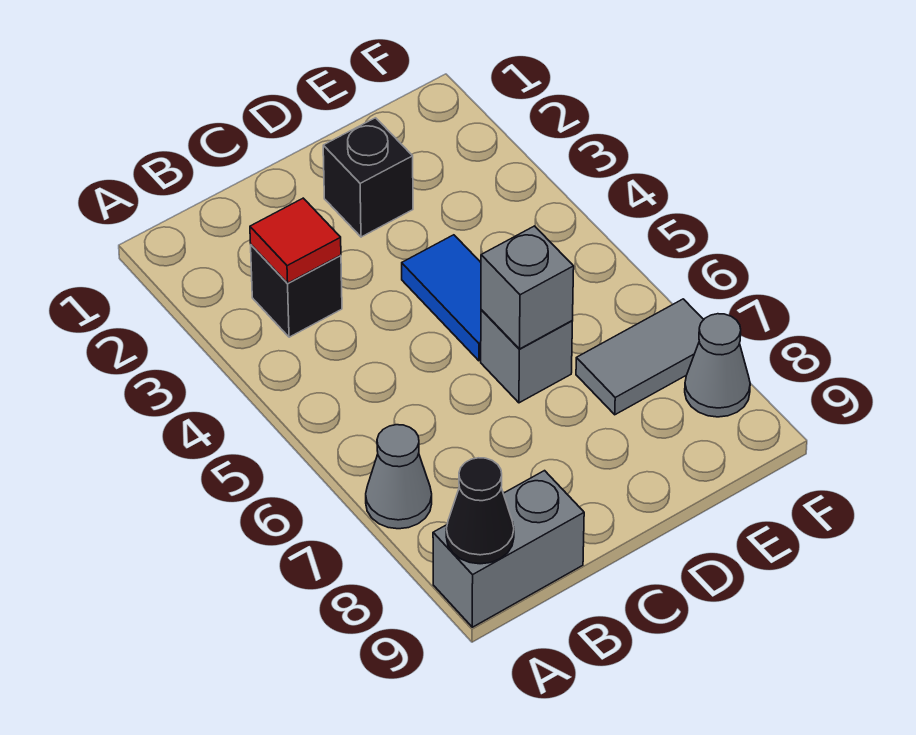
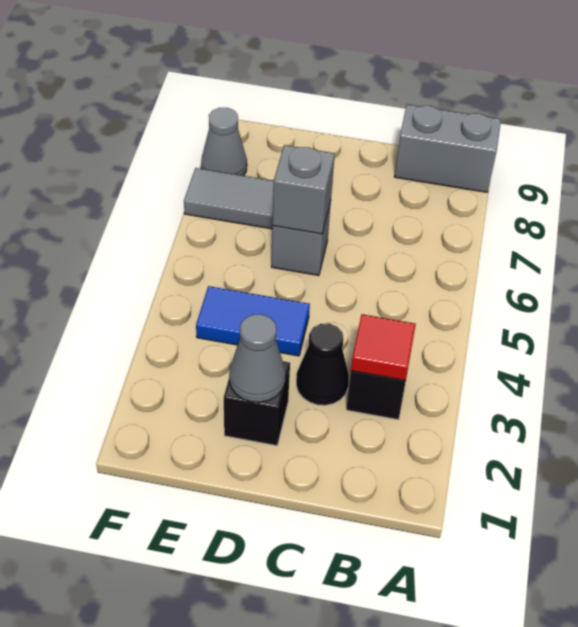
grey 1x1 cone [366,425,432,529] -> grey 1x1 cone moved to [229,314,285,402]
black 1x1 cone [446,458,514,564] -> black 1x1 cone moved to [296,323,349,405]
blue 1x2 tile [402,235,481,361] -> blue 1x2 tile turned to [196,286,310,356]

